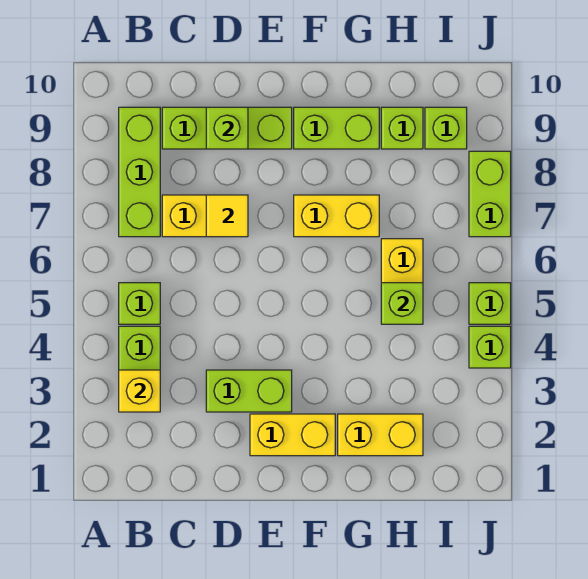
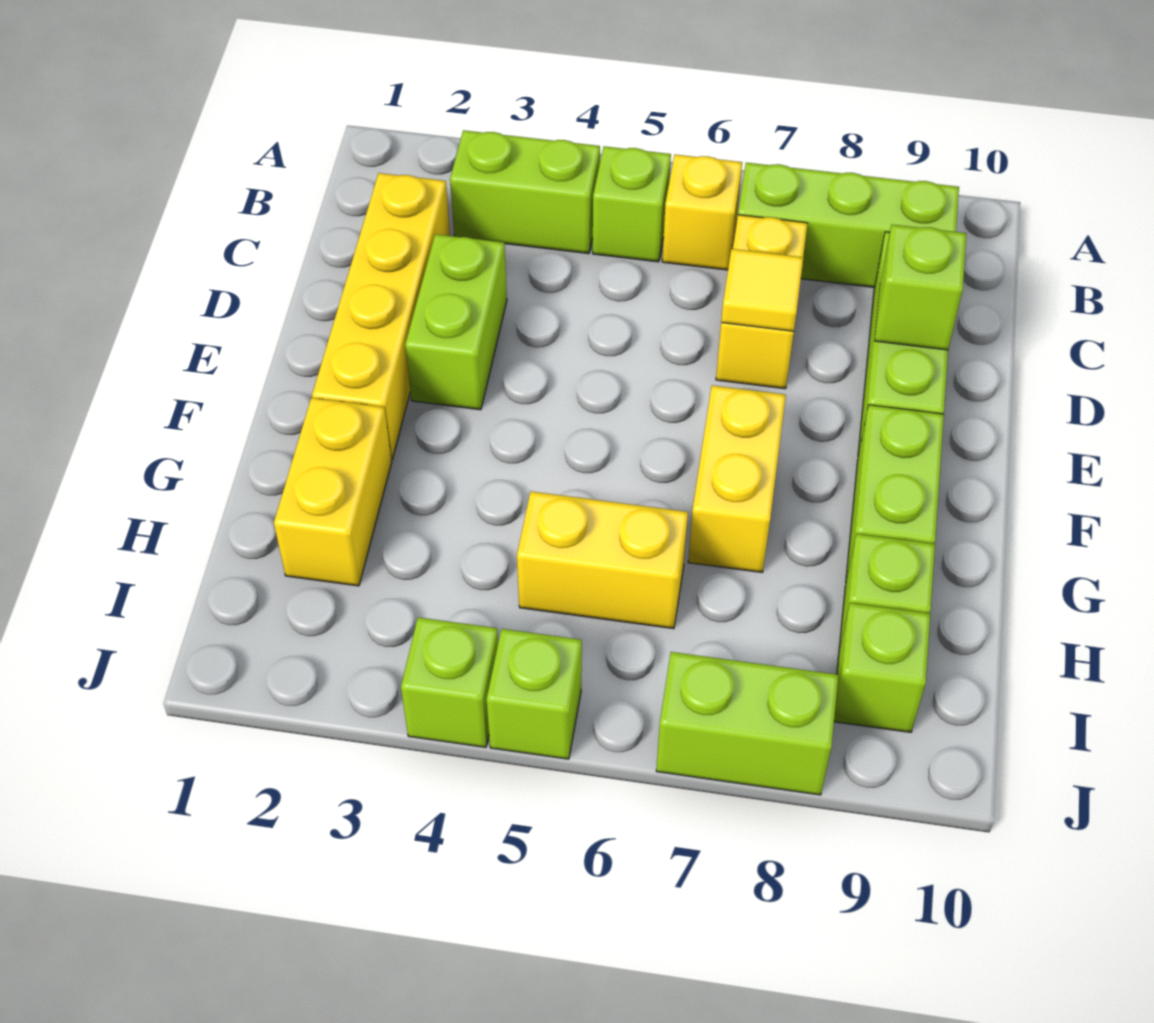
yellow 1x1 brick [119,370,160,412] -> yellow 1x1 brick moved to [662,154,742,270]
yellow 1x2 brick [250,414,335,456] -> yellow 1x4 brick [312,173,450,460]
lime 1x1 brick [381,283,423,324] -> none

